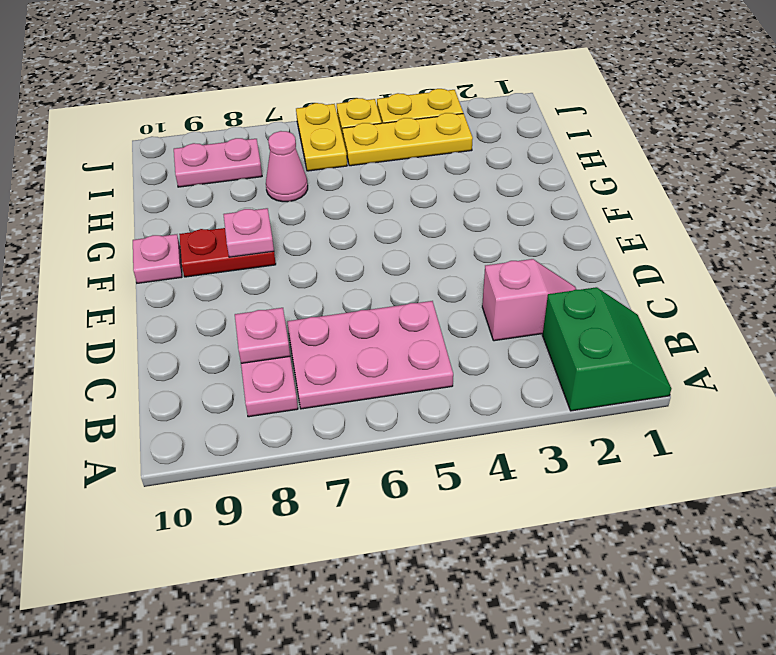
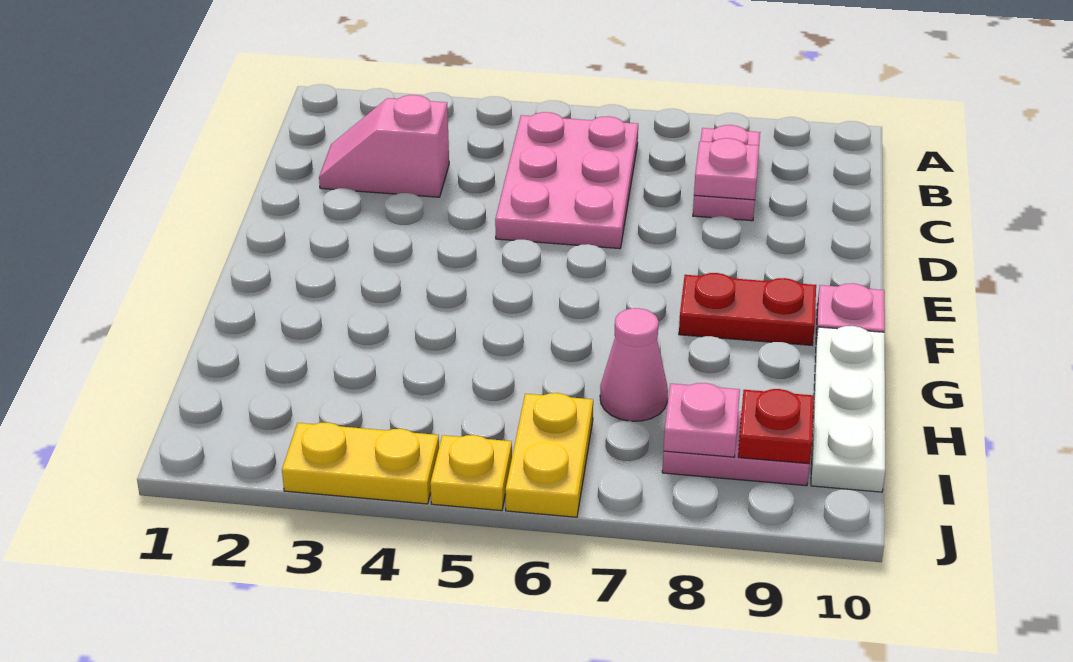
green 2x2 slope [543,287,671,411] -> none
pink 2x3 plate [287,301,453,409] -> pink 2x3 plate turned to [495,112,638,249]
pink 1x1 plate [223,208,274,257] -> pink 1x1 plate moved to [664,383,740,457]
none -> white 1x3 plate [811,326,885,492]
yellow 1x3 plate [343,113,473,166] -> none
none -> red 1x1 plate [738,389,814,464]

